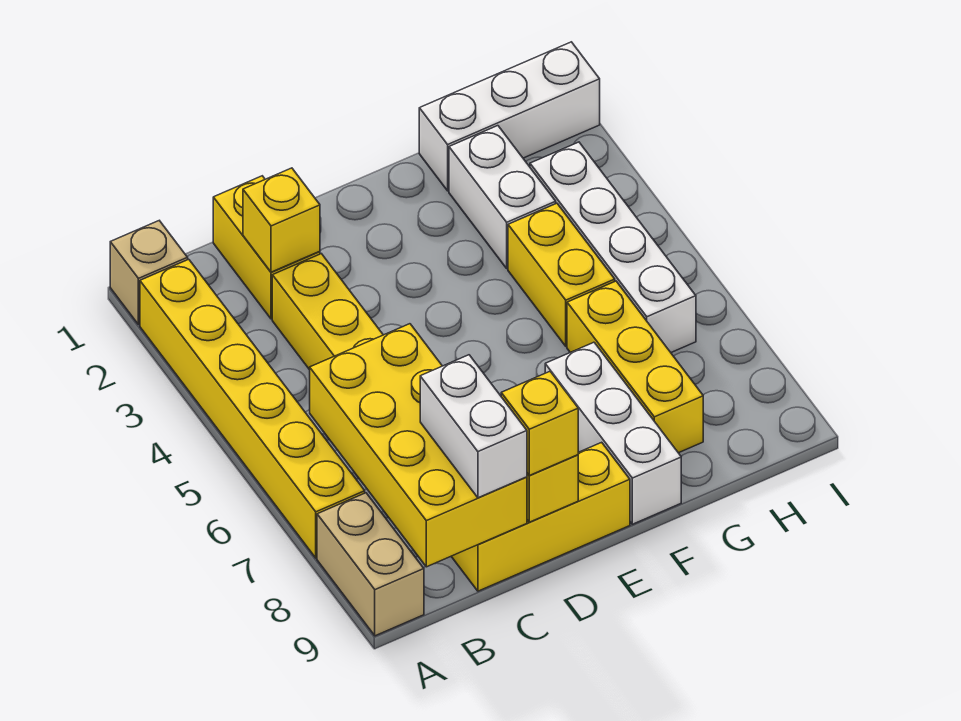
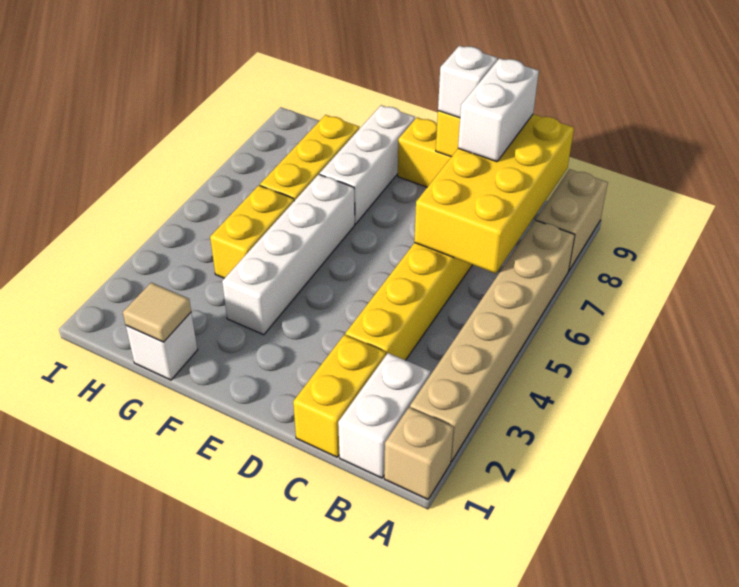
yellow 1x6 brick [140,259,365,558] -> tan 1x6 brick [410,220,575,462]
yellow 1x1 brick [243,168,320,272] -> none
yellow 1x1 brick [501,372,578,475] -> white 1x1 brick [438,46,497,118]
white 1x3 brick [419,42,600,191] -> white 1x1 brick [126,313,198,380]
none -> tan 1x1 tile [123,283,191,342]
white 1x2 brick [449,126,556,268] -> white 1x2 brick moved to [338,353,431,478]
white 1x4 brick [530,142,696,352] -> white 1x4 brick moved to [222,174,355,335]

